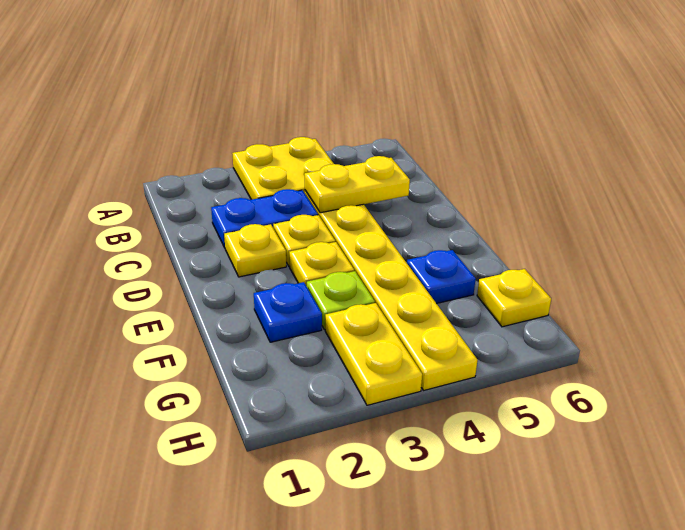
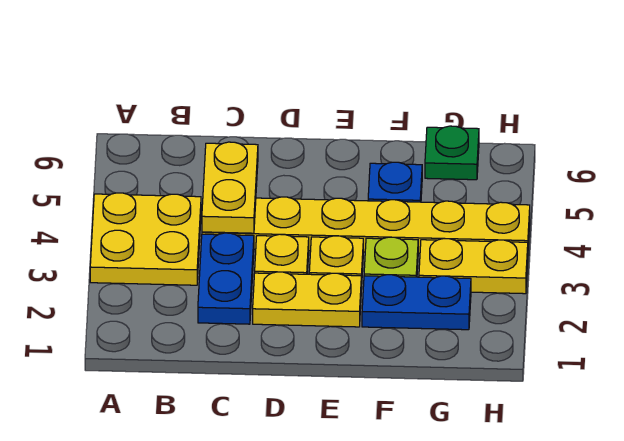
yellow 1x1 plate [224,224,286,277] -> yellow 1x2 plate [253,272,361,327]
blue 1x1 plate [254,282,322,342] -> blue 1x2 plate [362,275,471,330]
yellow 1x1 plate [477,269,551,327] -> green 1x1 plate [425,126,479,180]

